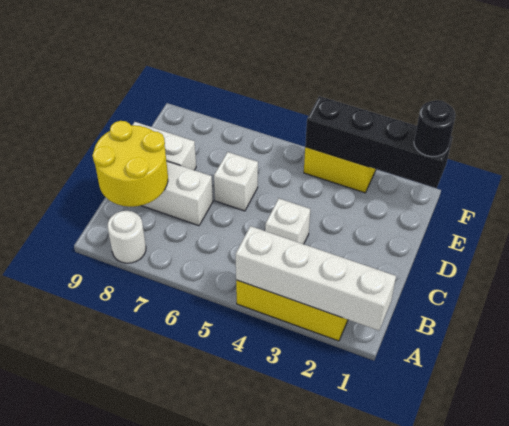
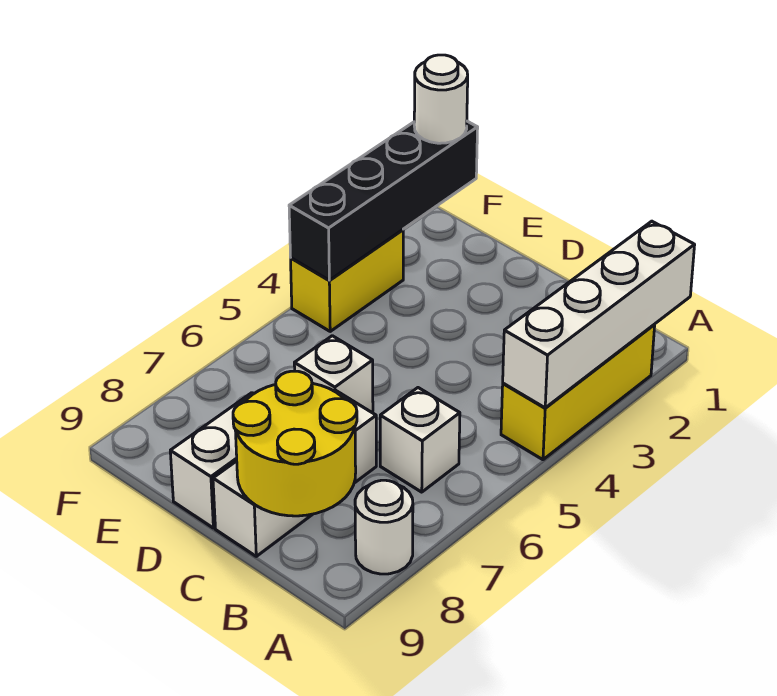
white 1x1 brick [265,199,310,244] -> white 1x1 brick moved to [380,388,460,492]
black 1x1 round brick [414,100,456,157] -> white 1x1 round brick [414,55,468,143]

